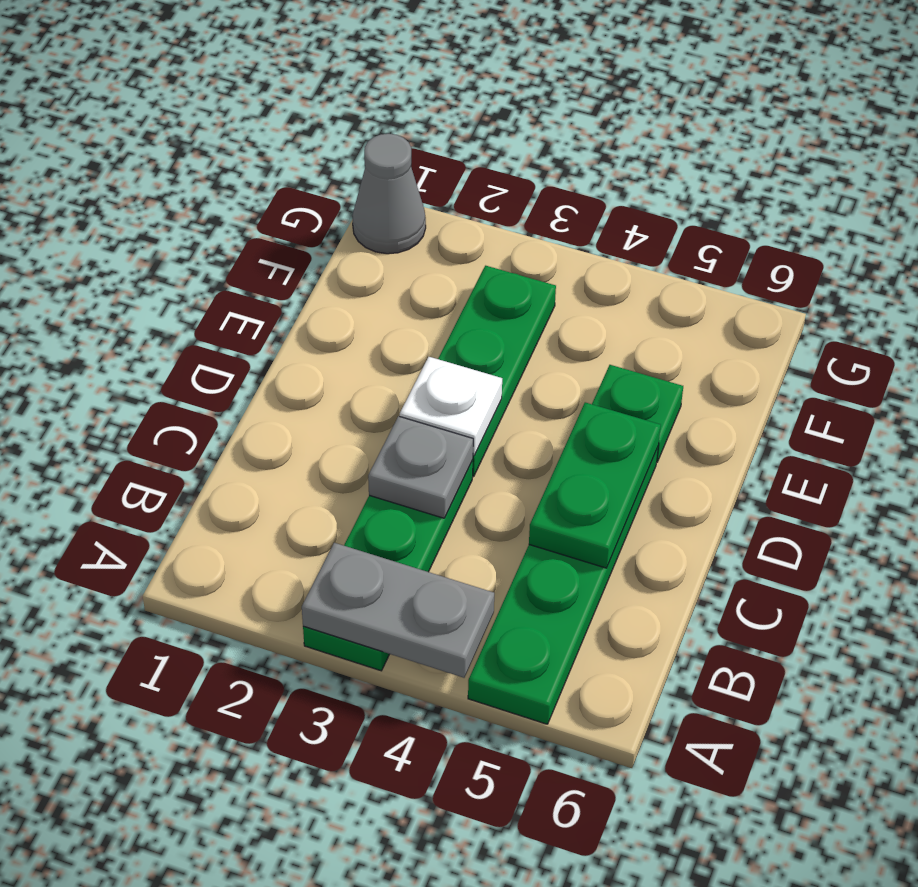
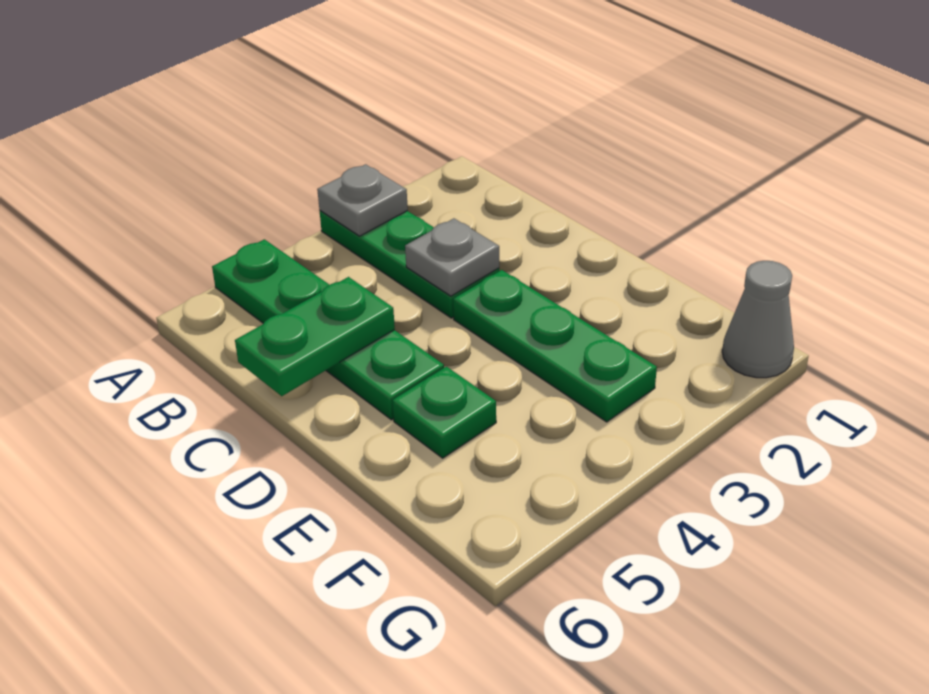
grey 1x2 plate [302,543,494,678] -> grey 1x1 plate [317,164,408,236]
green 1x2 plate [529,402,661,568] -> green 1x2 plate turned to [235,277,395,396]
white 1x1 plate [400,357,502,456] -> none

